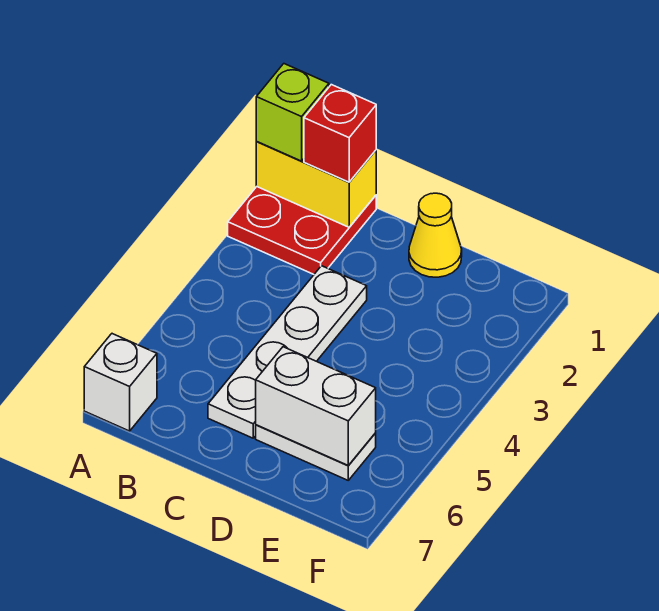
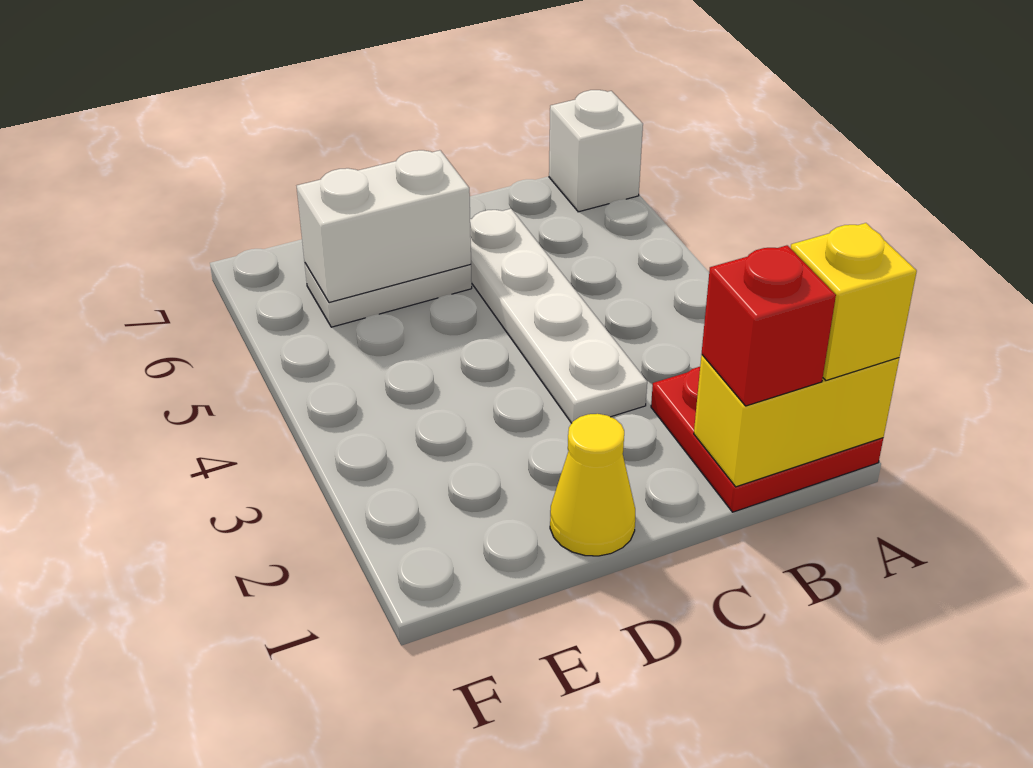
lime 1x1 brick [256,64,329,161] -> yellow 1x1 brick [791,223,917,380]

